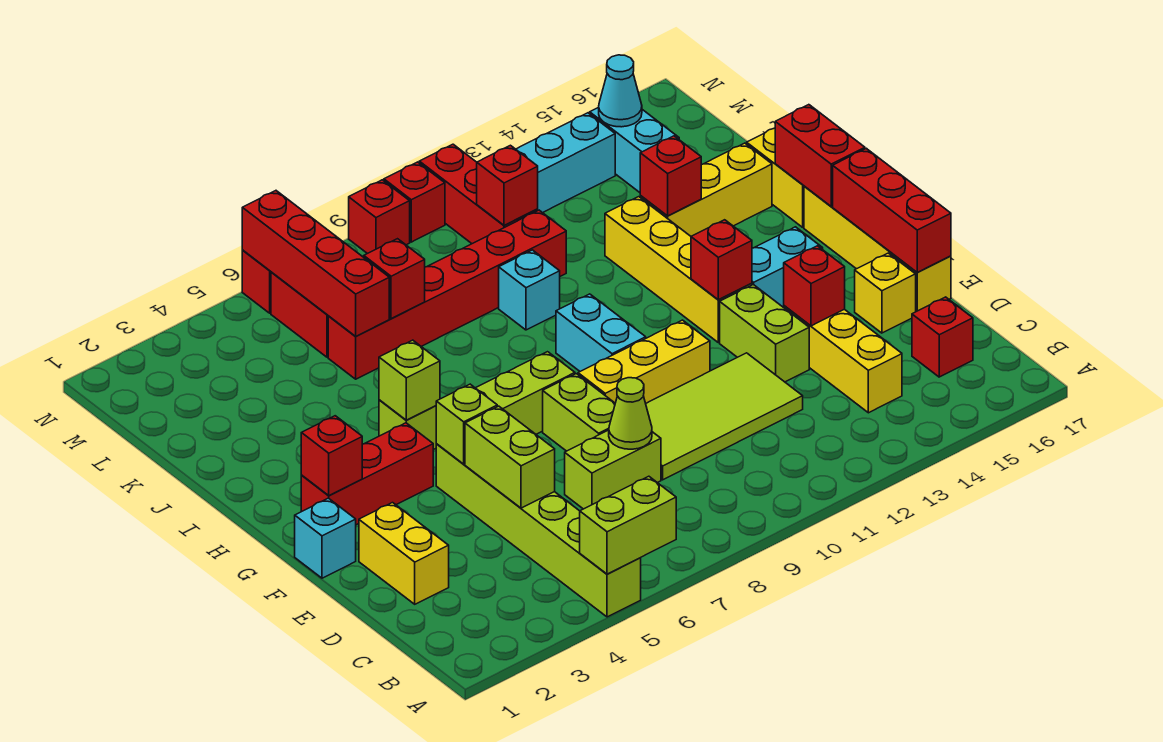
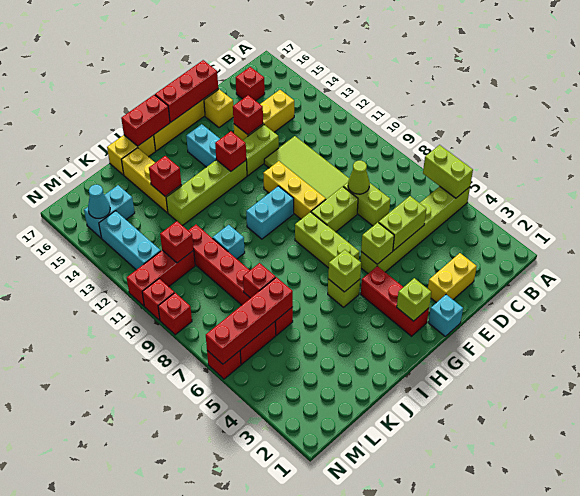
red 1x1 brick [301,416,362,496] -> lime 1x1 brick [397,278,431,321]
yellow 1x4 brick [605,197,752,342] -> lime 1x4 brick [166,160,247,226]

